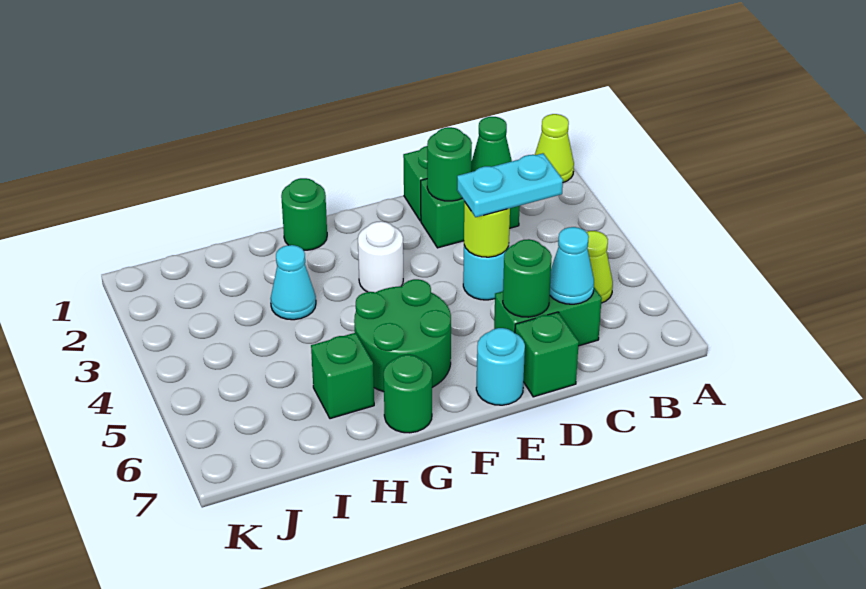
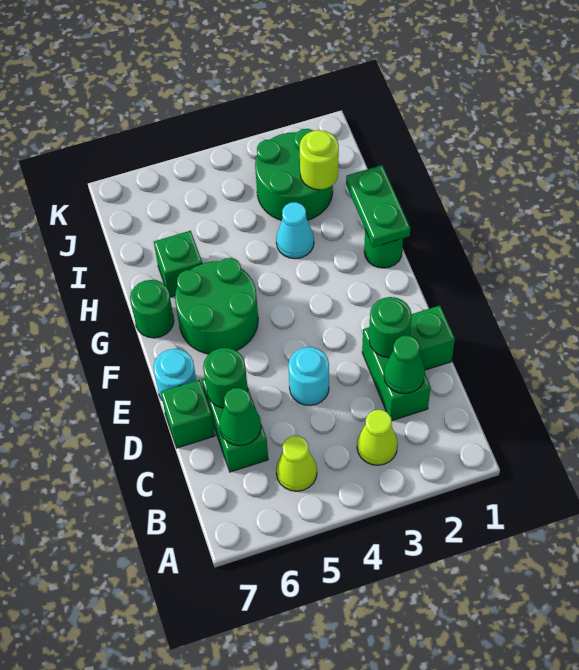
lime 1x1 cone [535,114,574,183] -> lime 1x1 cone moved to [357,410,398,465]
cyan 1x2 plate [457,153,563,217] -> none
cyan 1x1 cone [550,227,594,304] -> green 1x1 cone [219,388,261,446]
lime 1x1 round brick [464,201,510,257] -> lime 1x1 round brick moved to [300,130,339,190]
white 1x1 round brick [358,221,403,292] -> none
none -> green 1x2 plate [346,165,410,247]
none -> green 2x2 round brick [255,129,333,220]

